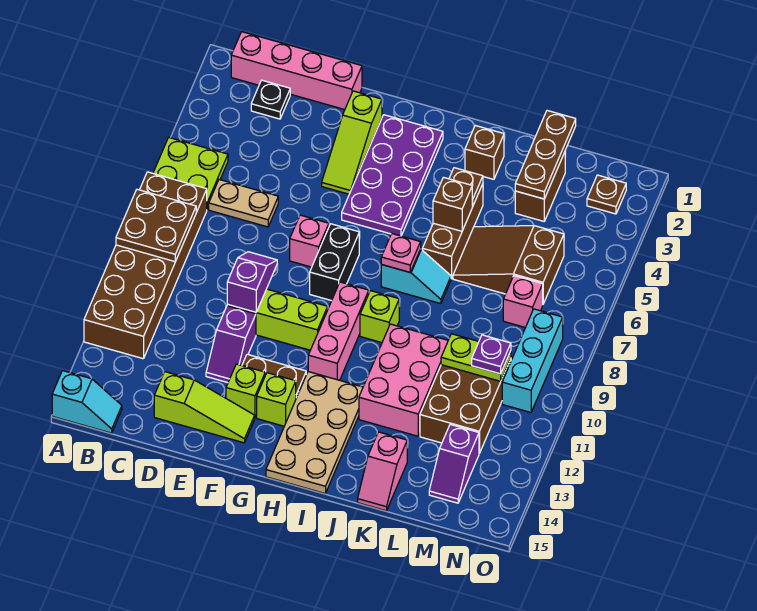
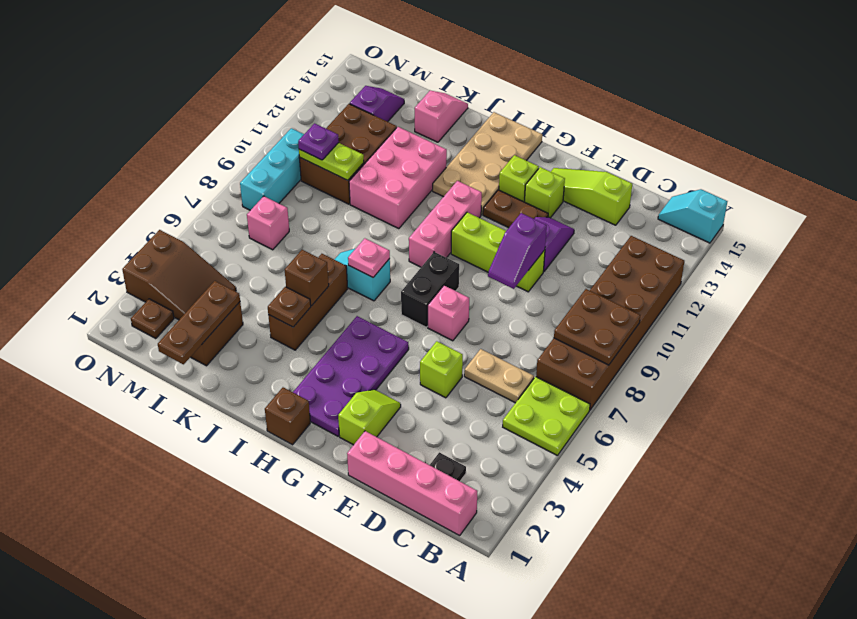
lime 1x3 slope [322,91,382,194] -> lime 1x2 slope [338,390,401,445]
lime 1x1 brick [360,291,399,343] -> lime 1x1 brick moved to [420,341,463,398]
brown 1x1 brick [465,126,504,179] -> brown 1x1 brick moved to [265,387,310,445]
brown 2x3 slope [453,226,564,304] -> brown 2x3 slope moved to [122,230,236,320]

